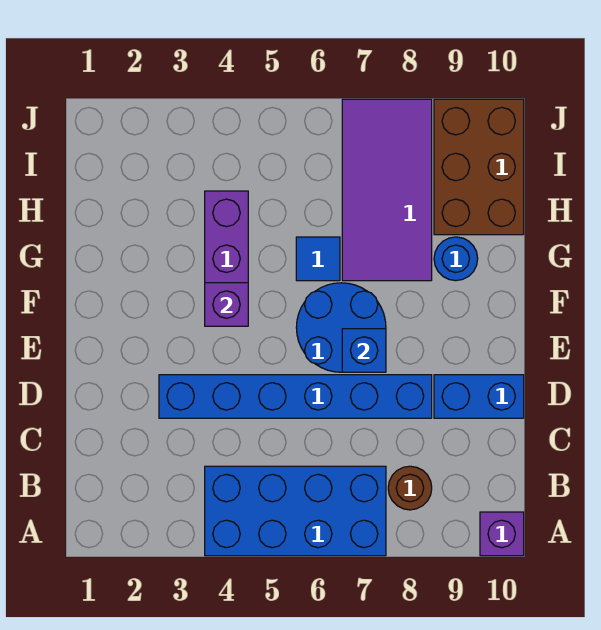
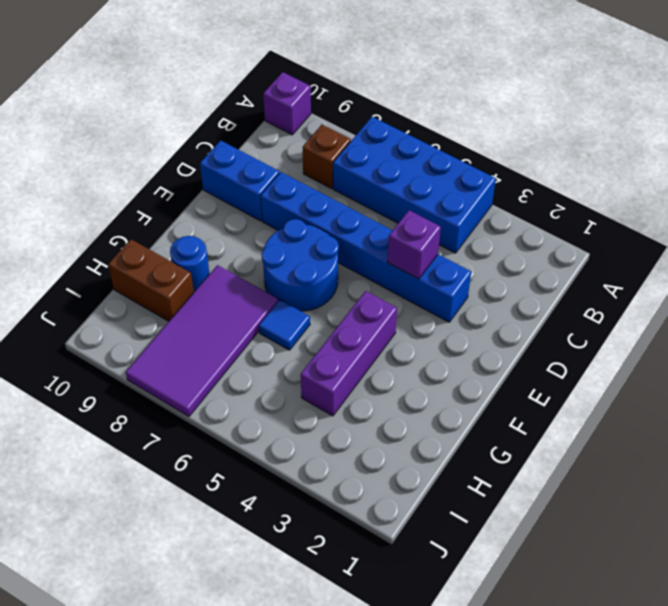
brown 1x1 round brick [388,466,432,510] -> brown 1x1 brick [303,125,351,188]
blue 1x1 brick [342,329,386,372] -> none
purple 1x1 brick [205,283,248,326] -> purple 1x1 brick moved to [388,210,441,279]
brown 2x3 brick [434,99,524,235] -> brown 1x2 brick [108,239,194,321]

